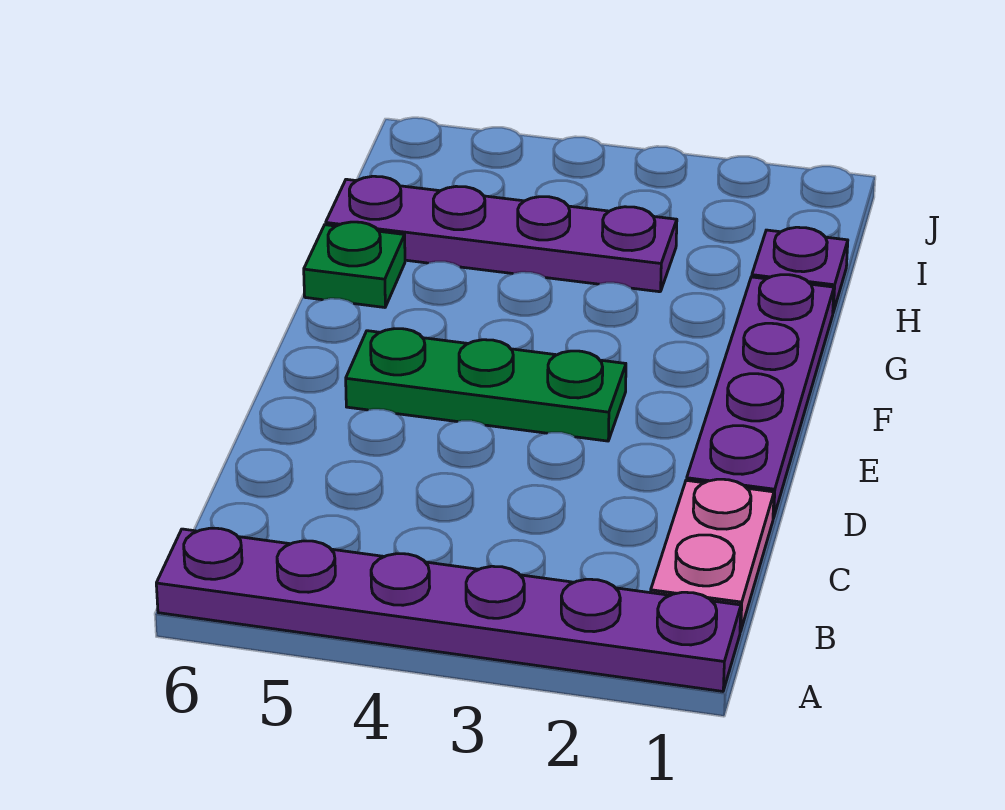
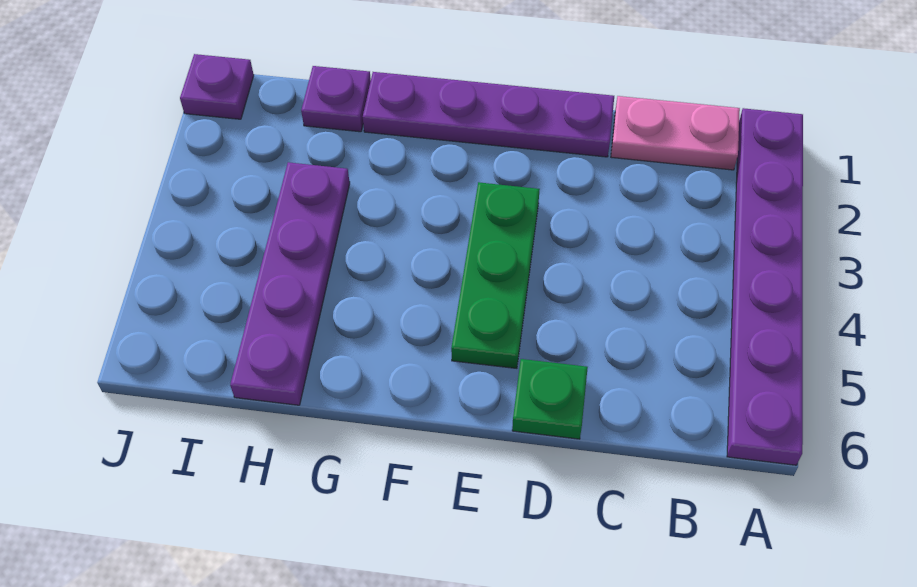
green 1x1 plate [304,222,405,307] -> green 1x1 plate moved to [512,359,588,439]
none -> purple 1x1 plate [180,54,254,119]

